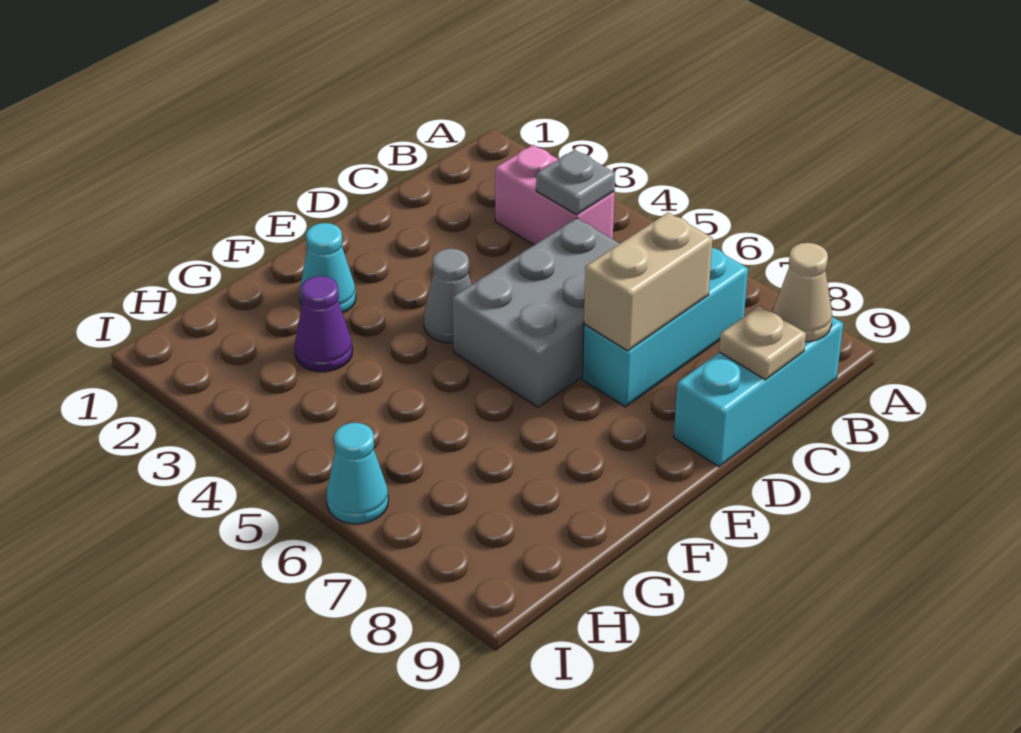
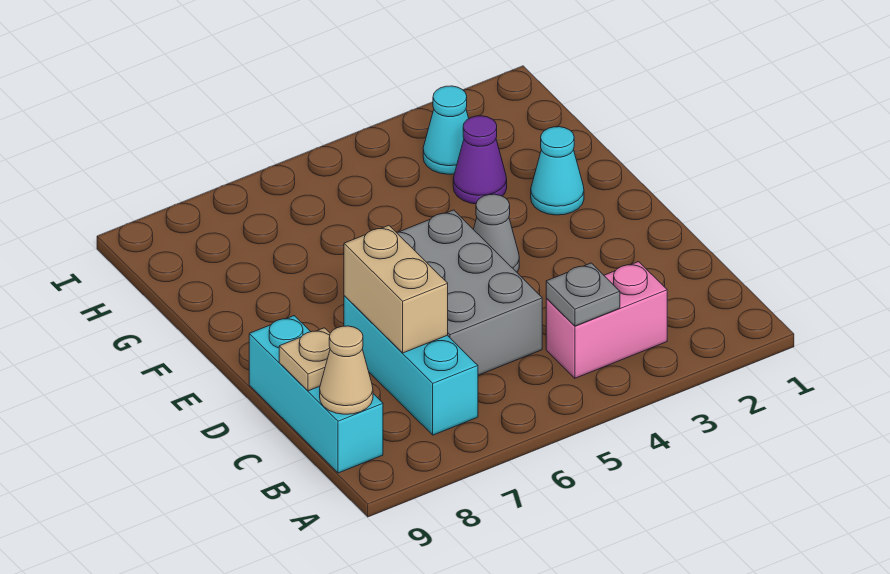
cyan 1x1 cone [327,423,388,524] -> cyan 1x1 cone moved to [423,86,469,174]

